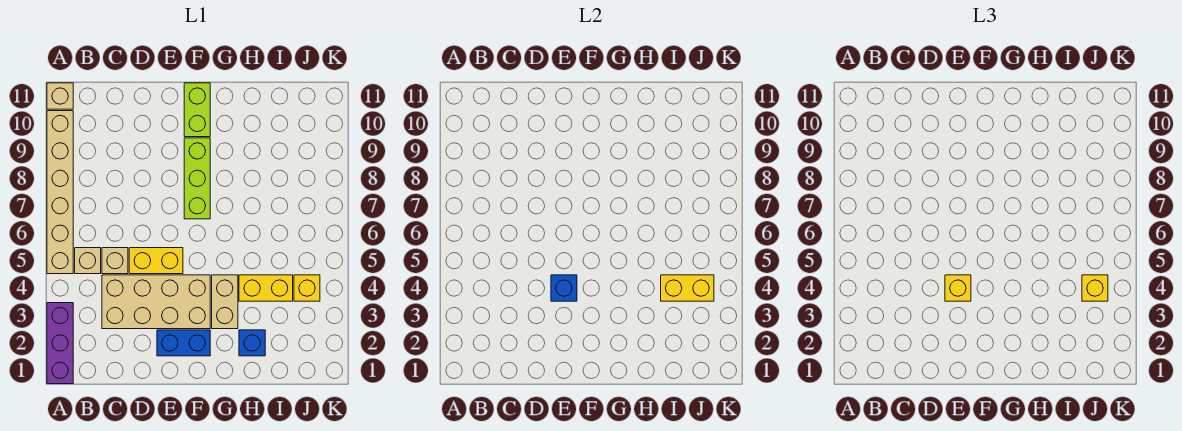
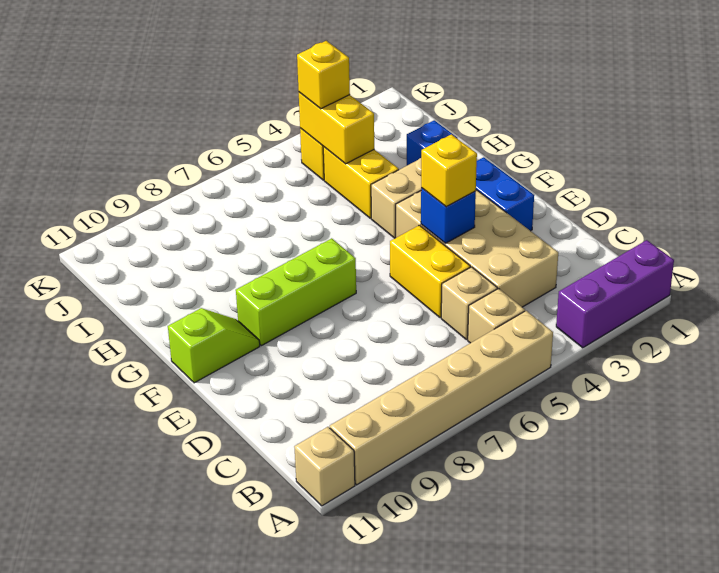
lime 1x2 brick [184,83,210,137] -> lime 1x2 slope [168,308,260,383]

